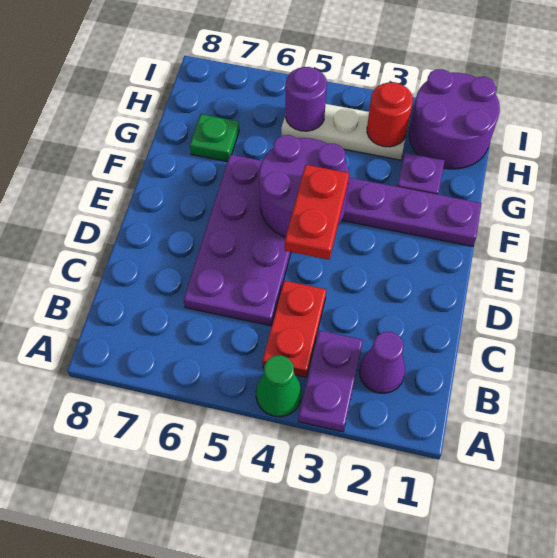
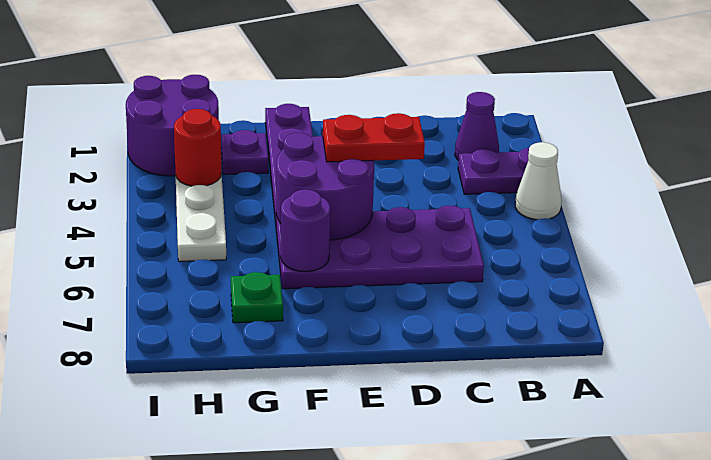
green 1x1 cone [256,355,302,417] -> white 1x1 cone [515,142,562,220]
red 1x2 plate [263,281,326,377] -> none
purple 1x1 round brick [285,67,327,131] -> purple 1x1 round brick moved to [281,190,330,272]

